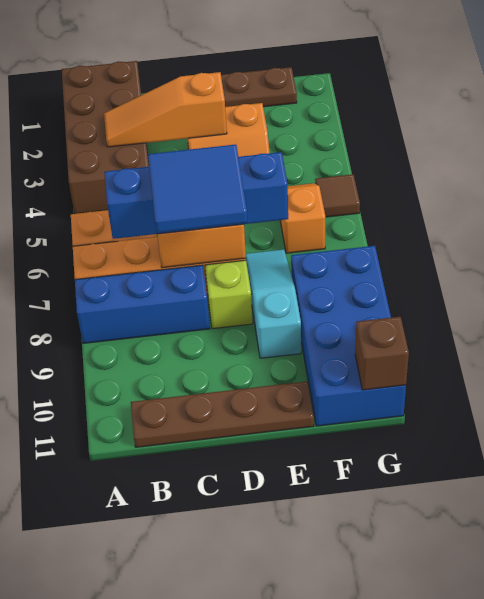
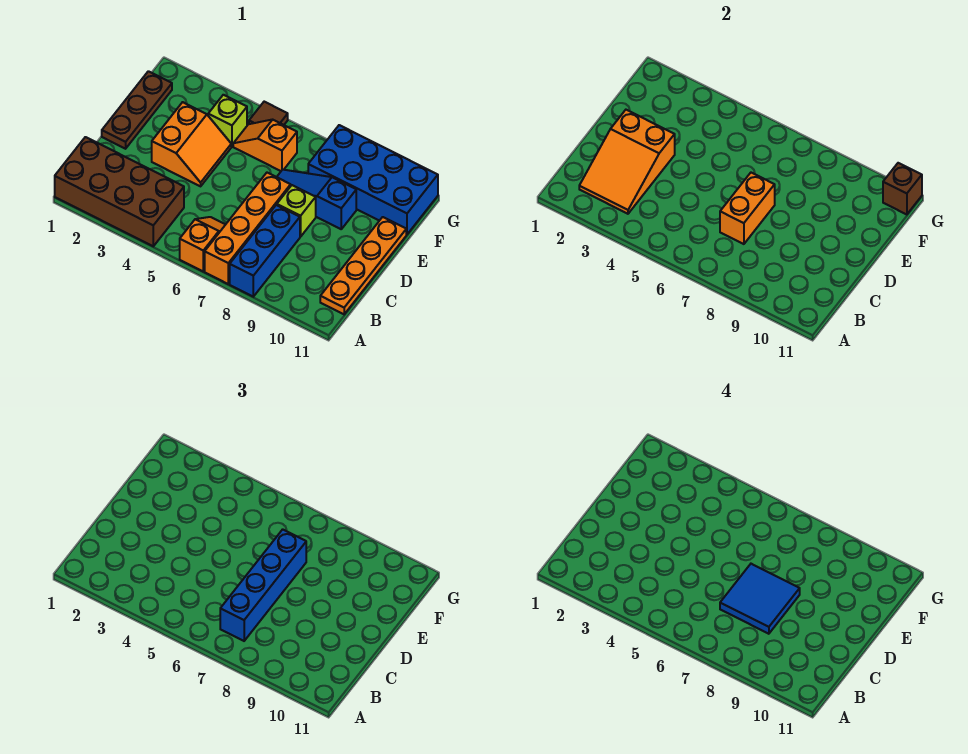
orange 1x3 slope [104,72,227,147] -> orange 2x3 slope [579,110,675,214]
brown 1x4 plate [131,381,314,447] -> orange 1x4 plate [320,217,406,314]
cyan 1x3 slope [246,249,301,358] -> blue 1x3 slope [277,170,356,229]
none -> lime 1x1 brick [208,95,247,146]

